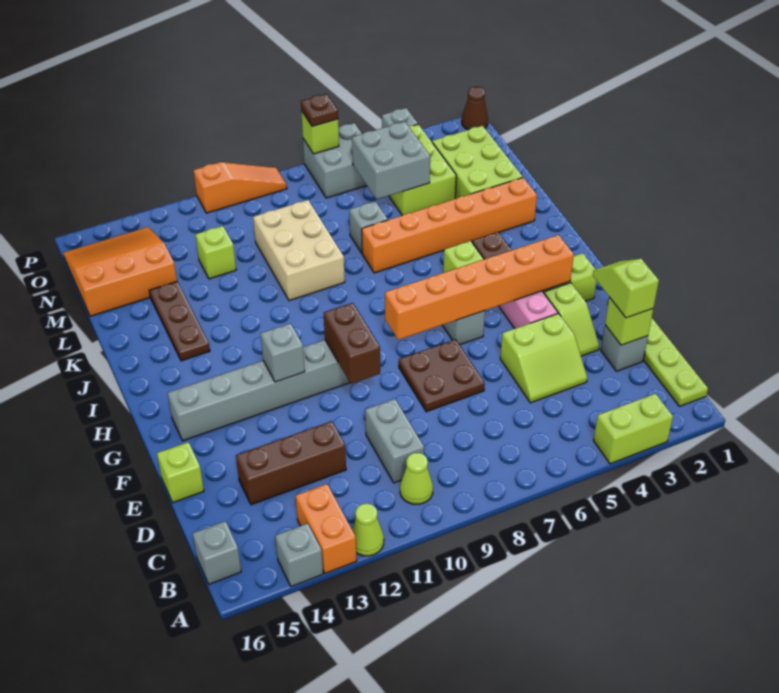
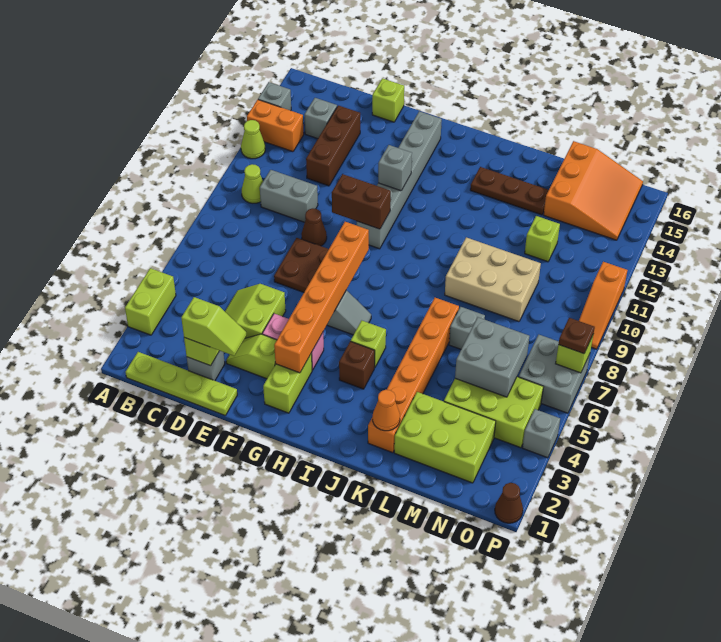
grey 1x1 brick [192,521,241,584] -> grey 1x1 brick moved to [304,98,337,139]
none -> brown 1x1 cone [301,208,327,246]
none -> orange 1x1 cone [373,390,400,431]

